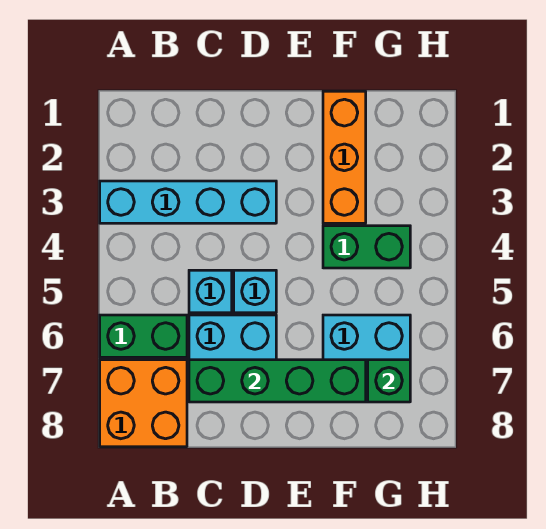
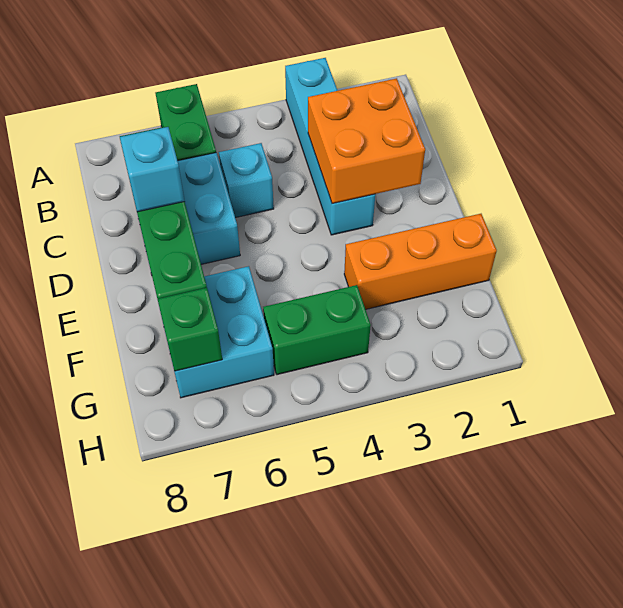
orange 2x2 brick [100,360,187,447] -> orange 2x2 brick moved to [308,78,425,204]
cyan 1x1 brick [234,270,276,313] -> cyan 1x1 brick moved to [120,127,185,212]
green 1x2 brick [323,226,410,268] -> green 1x2 brick turned to [263,285,371,375]

